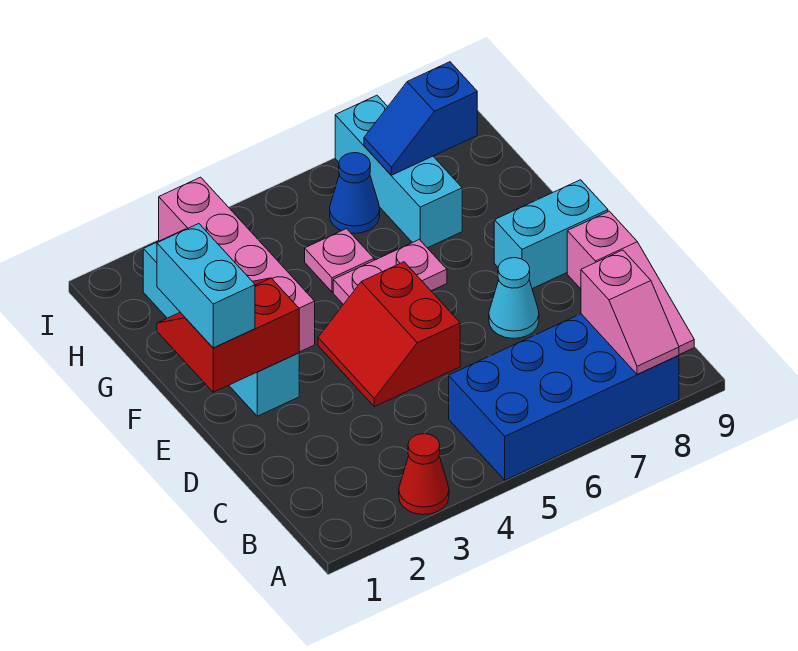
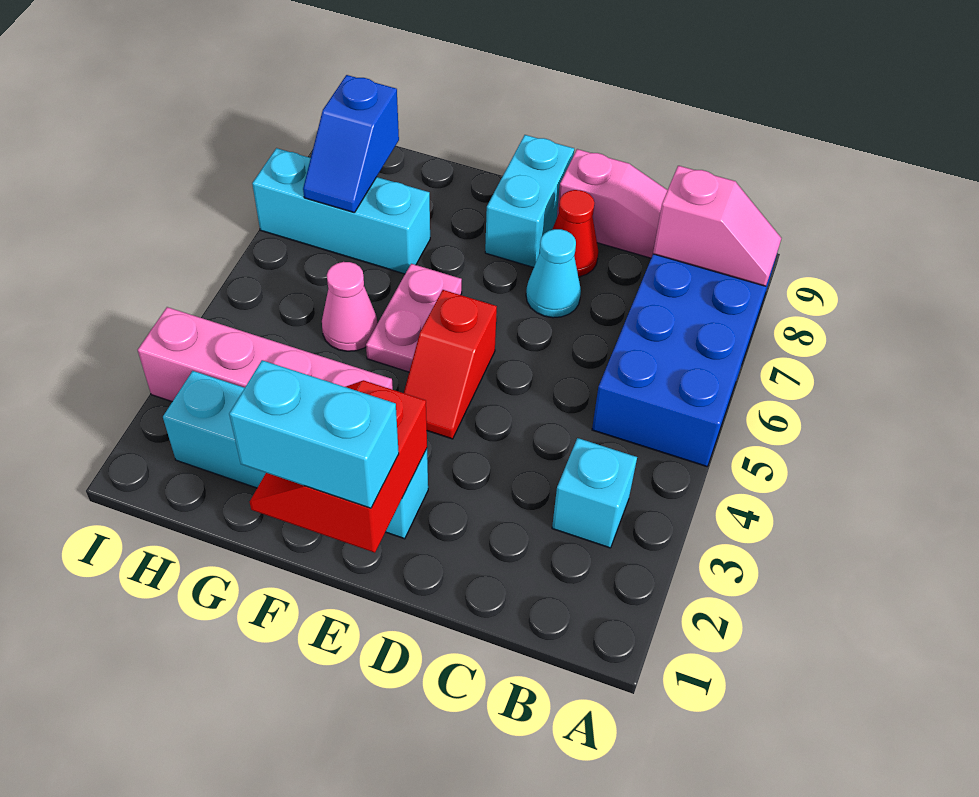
red 1x1 cone [399,434,449,515] -> red 1x1 cone moved to [552,190,598,277]
none -> cyan 1x1 brick [552,438,637,548]
red 2x2 slope [318,262,460,407] -> red 1x2 slope [404,290,497,439]
pink 1x1 plate [305,229,374,292] -> pink 1x1 cone [322,262,377,351]
blue 1x1 cone [330,153,380,233] -> none

